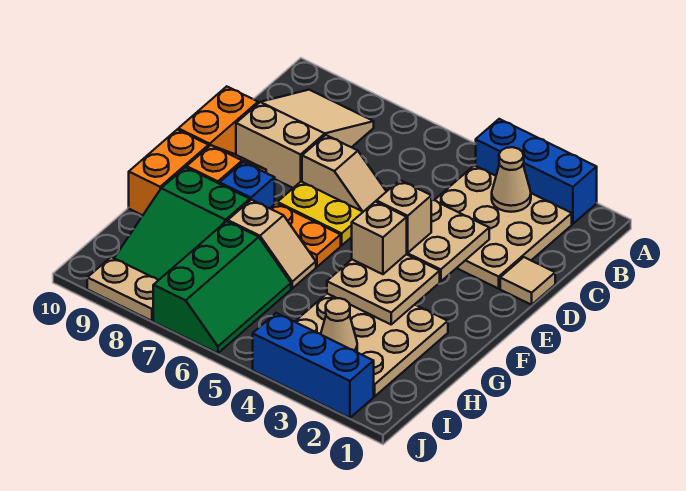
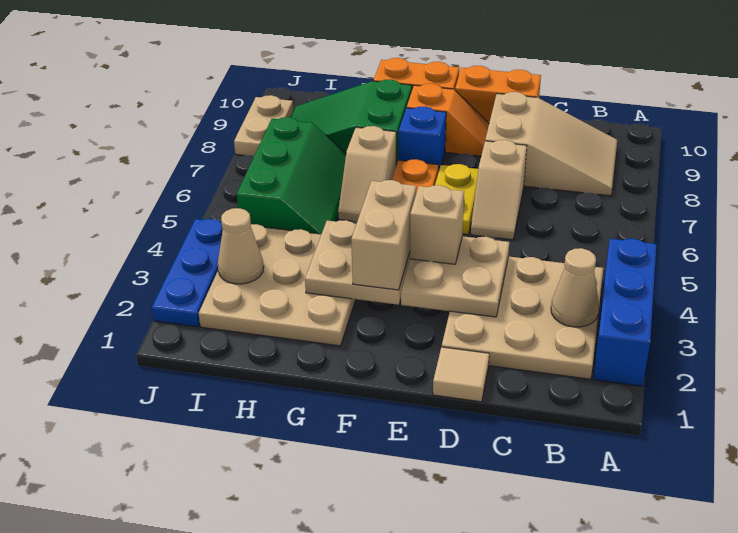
tan 1x1 brick [352,202,407,274] -> tan 1x2 brick [351,180,416,290]
green 2x3 slope [153,221,291,353] -> green 2x3 slope turned to [237,117,346,234]
blue 1x3 brick [253,313,374,418] -> blue 1x3 plate [152,219,223,327]

